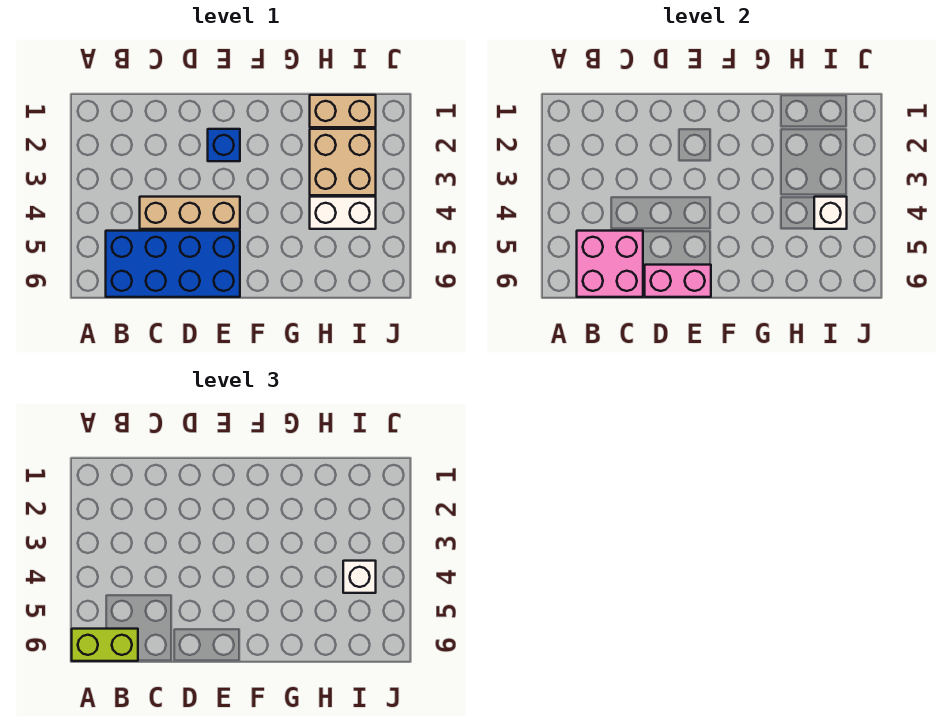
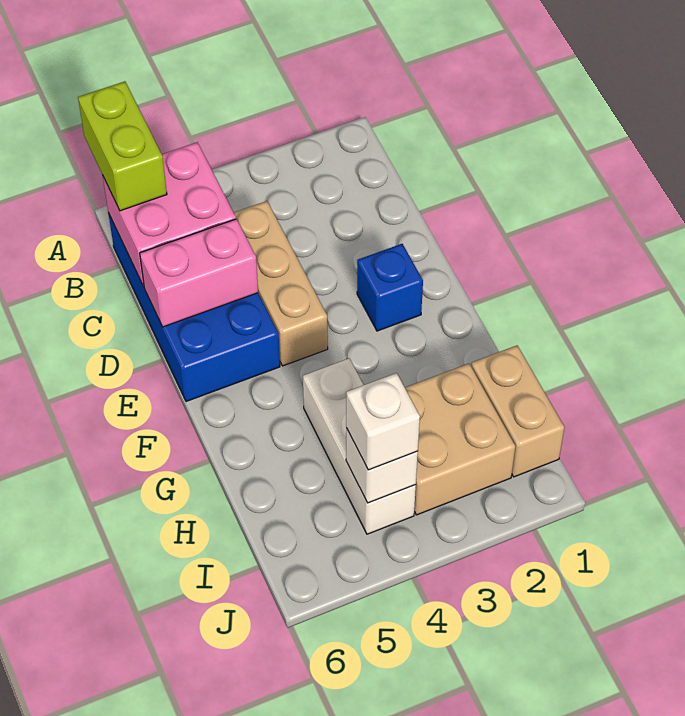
pink 1x2 brick [645,265,711,297] -> pink 1x2 brick turned to [140,219,258,327]
white 1x2 brick [310,197,376,229] -> white 1x3 brick [303,358,416,534]

